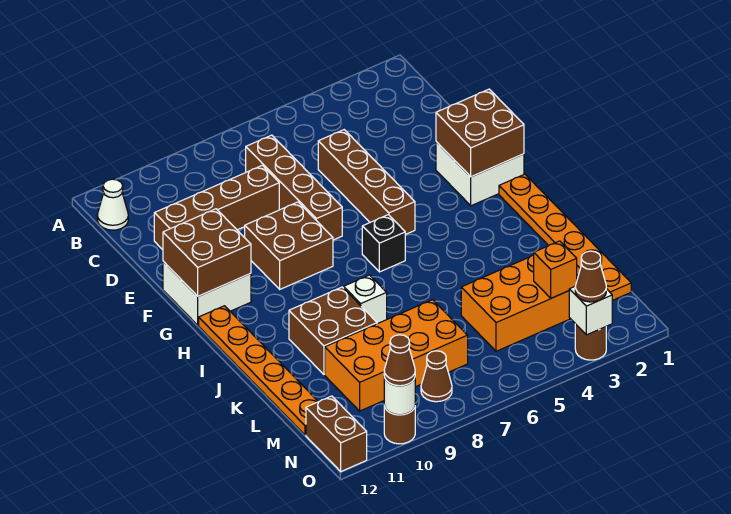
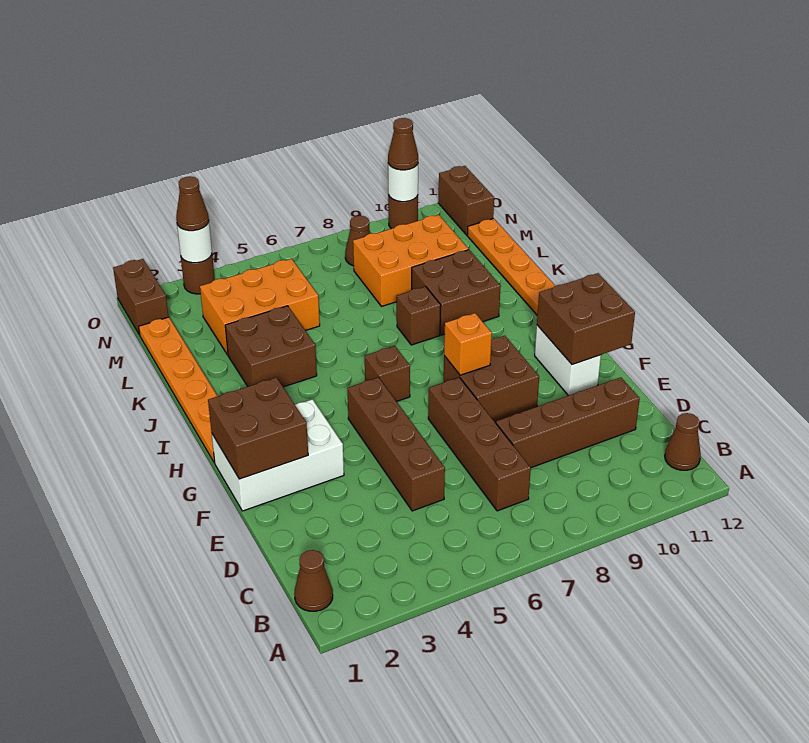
none -> brown 1x1 cone [294,550,333,611]
white 1x1 cone [97,179,128,230] -> brown 1x1 cone [665,413,701,470]
white 2x2 brick [436,142,524,206] -> white 2x3 brick [212,399,344,511]
white 2x2 brick [163,261,251,325] -> white 1x2 brick [535,325,601,396]
black 1x1 brick [362,215,405,272] -> brown 1x1 brick [365,346,410,402]
none -> brown 2x2 brick [225,306,317,387]
white 1x1 brick [344,275,387,324] -> brown 1x1 brick [397,287,441,345]
orange 2x4 brick [325,300,468,411] -> orange 2x3 brick [353,215,468,306]
orange 1x1 brick [534,241,577,298] -> orange 1x1 brick moved to [444,313,492,375]
none -> brown 1x2 brick [113,259,169,335]
white 1x1 brick [569,287,612,335] -> white 1x1 round brick [177,222,212,263]

